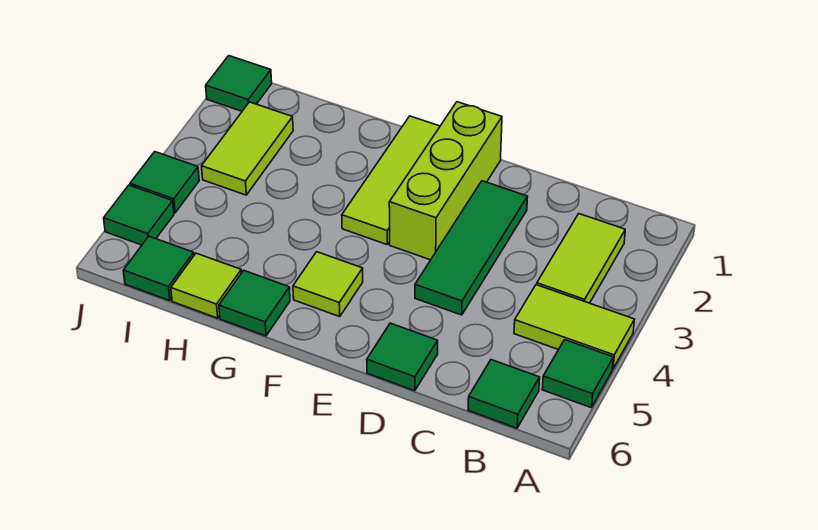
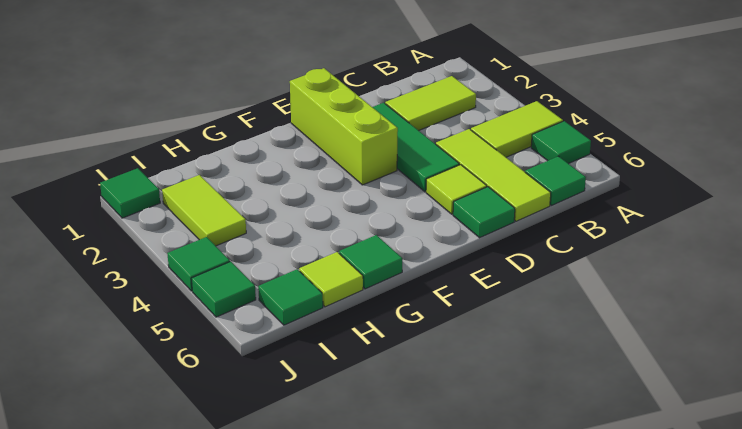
lime 1x2 tile [537,214,625,303] -> lime 1x2 tile turned to [385,76,476,131]
lime 1x3 tile [342,116,440,245] -> lime 1x3 tile moved to [436,129,551,221]
lime 1x1 tile [293,252,363,317] -> lime 1x1 tile moved to [426,165,487,214]

